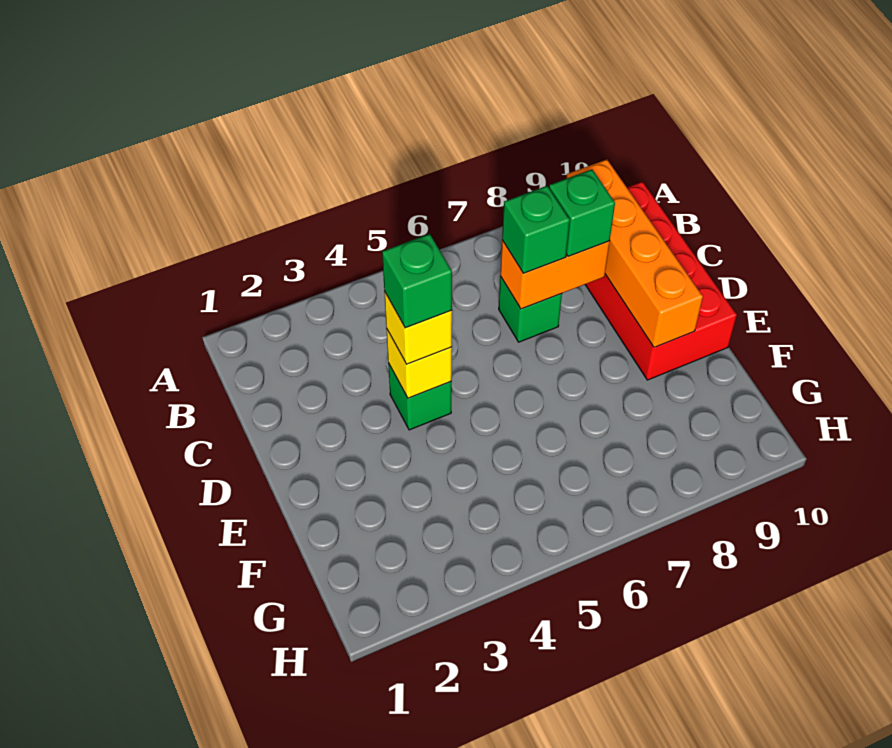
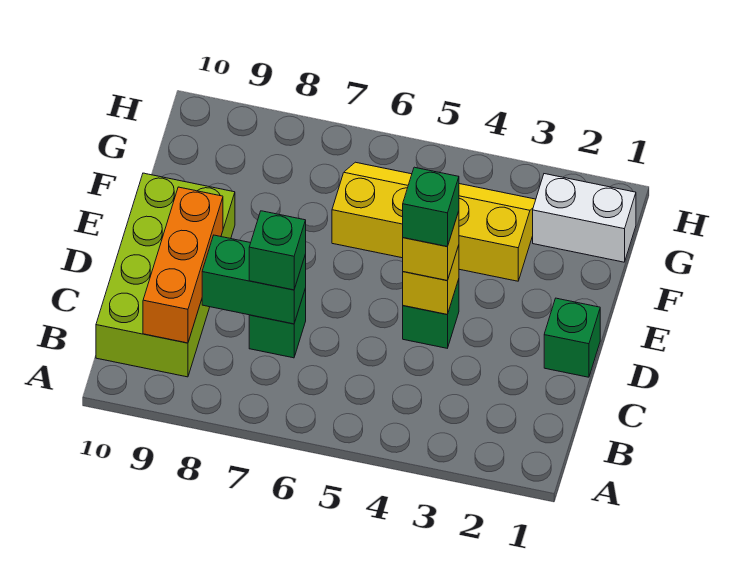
red 2x4 brick [585,182,737,380] -> lime 2x4 brick [96,173,235,377]
orange 1x4 brick [566,159,703,347] -> orange 1x3 brick [143,187,223,343]
orange 1x2 brick [500,240,610,309] -> green 1x2 brick [202,235,306,324]
green 1x1 brick [549,170,615,257] -> green 1x1 brick moved to [544,298,600,377]
none -> yellow 2x4 slope [332,162,536,281]
none -> white 1x2 brick [533,174,636,262]

